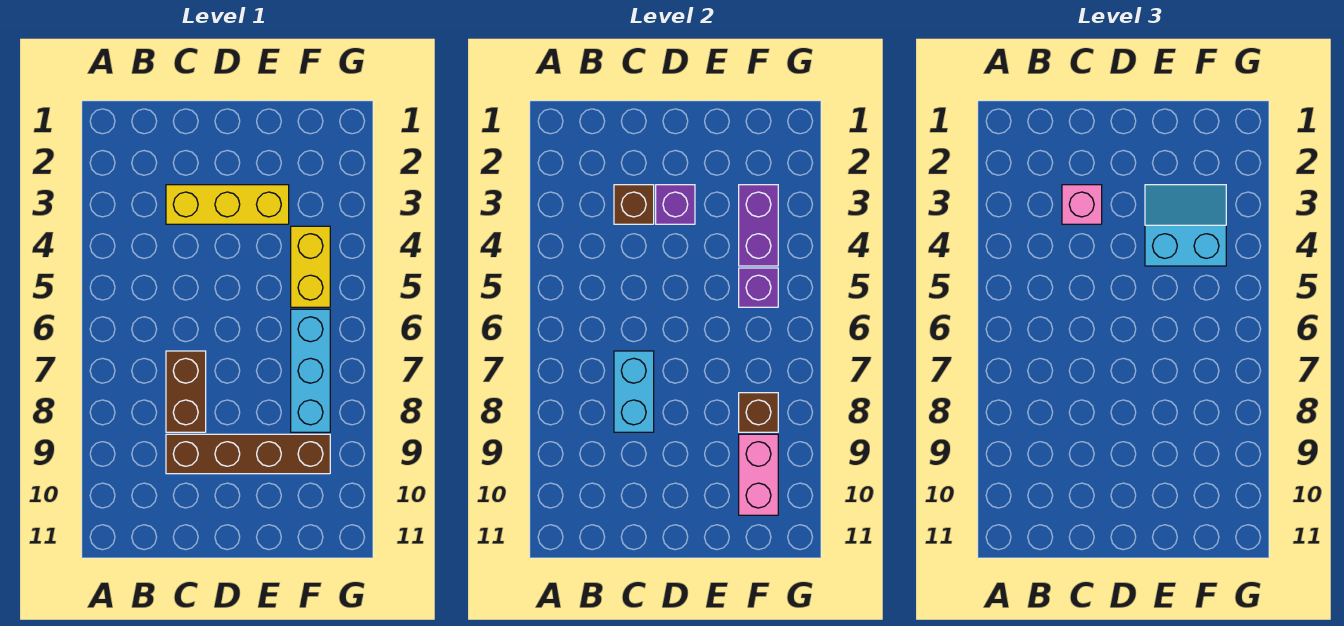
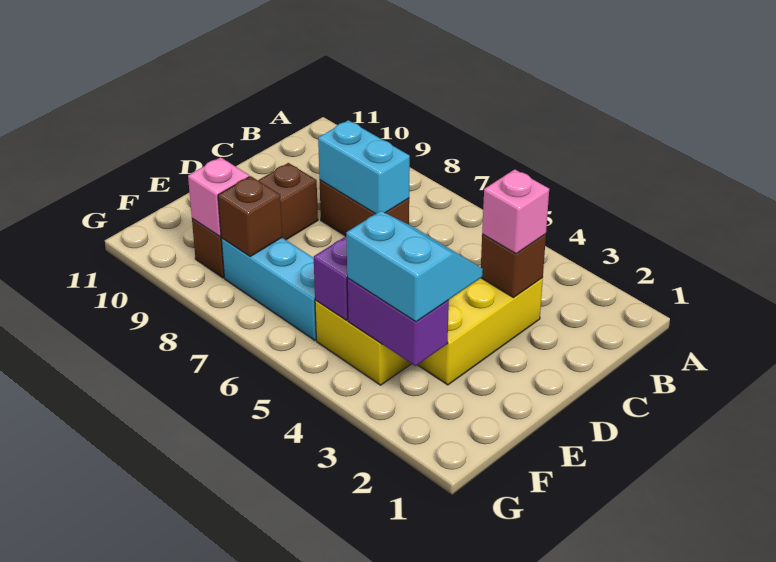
brown 1x4 brick [166,434,330,474] -> brown 1x3 brick [192,163,318,278]
purple 1x1 brick [656,185,695,224] -> none
cyan 2x2 slope [1145,185,1226,266] -> cyan 2x2 slope turned to [346,211,483,322]
pink 1x2 brick [739,434,778,515] -> pink 1x1 brick [188,157,249,236]

